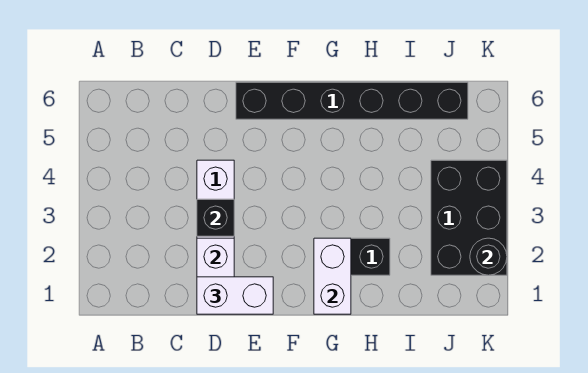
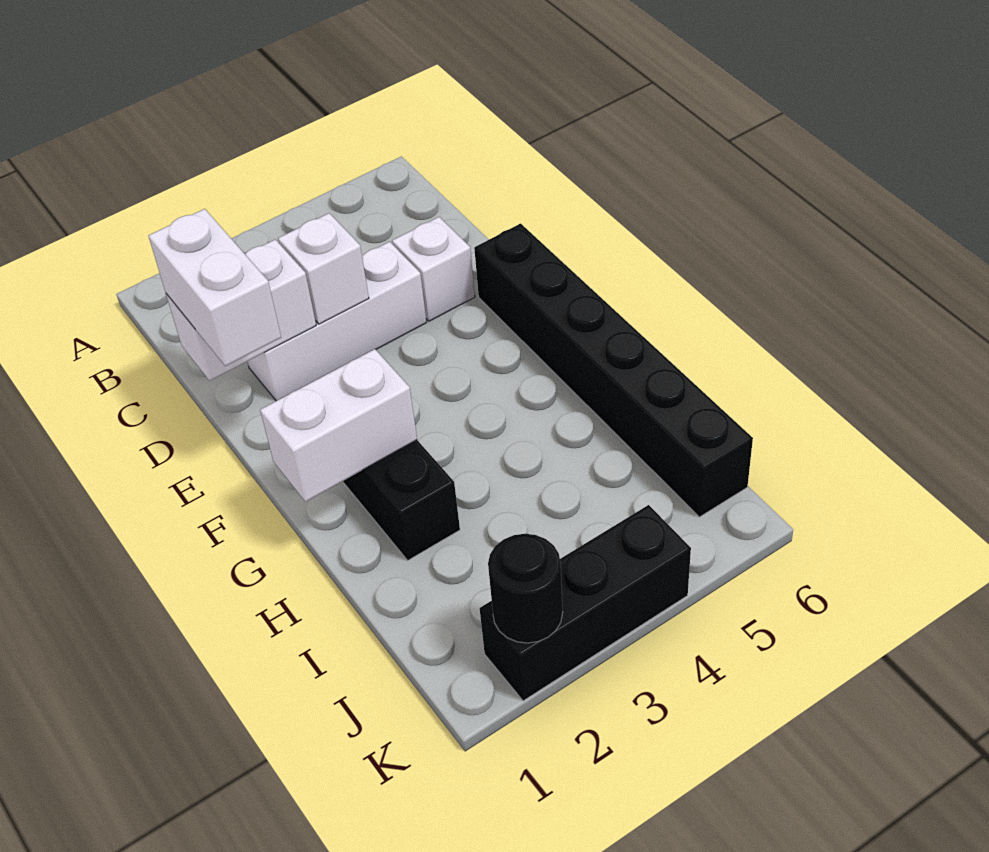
black 1x1 brick [197,199,234,236] -> white 1x1 brick [278,213,369,324]
none -> white 1x1 brick [392,217,475,321]
black 2x3 brick [431,160,507,275] -> black 1x3 brick [480,505,691,701]

